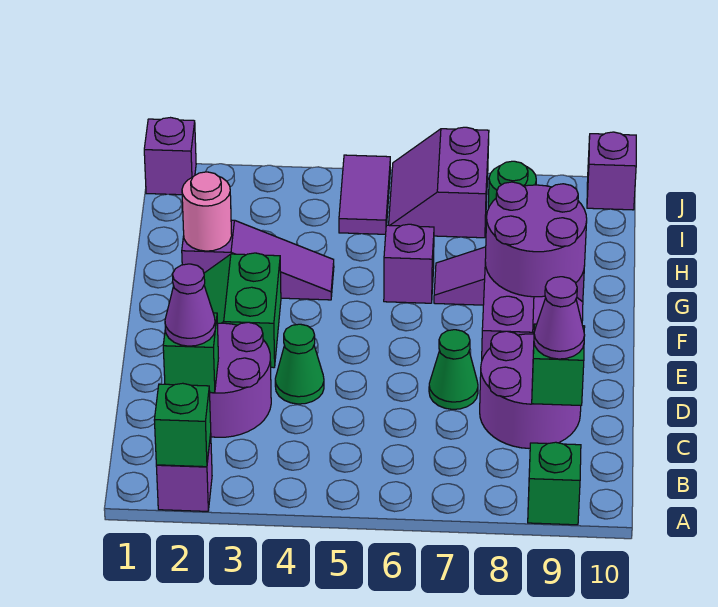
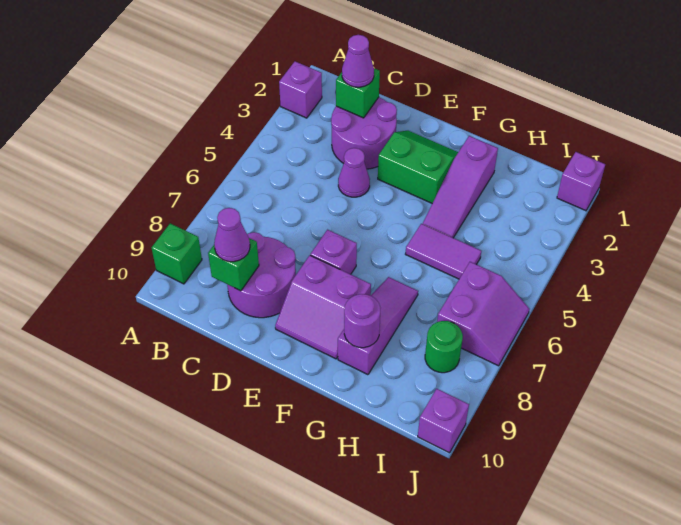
green 1x1 brick [154,383,211,467] -> none
green 1x1 cone [275,324,324,404] -> purple 1x1 cone [338,148,370,197]
green 1x1 cone [429,330,478,409] -> none
purple 2x2 round brick [485,182,587,297] -> purple 1x1 round brick [344,294,380,348]
pink 1x1 round brick [182,172,232,251] -> none
purple 1x1 brick [384,224,434,303] -> purple 1x1 brick moved to [311,230,357,274]
purple 1x2 tile [339,155,390,234] -> purple 1x2 tile moved to [406,224,481,279]
purple 2x2 slope [389,127,489,238] -> purple 2x2 slope turned to [437,262,529,366]

